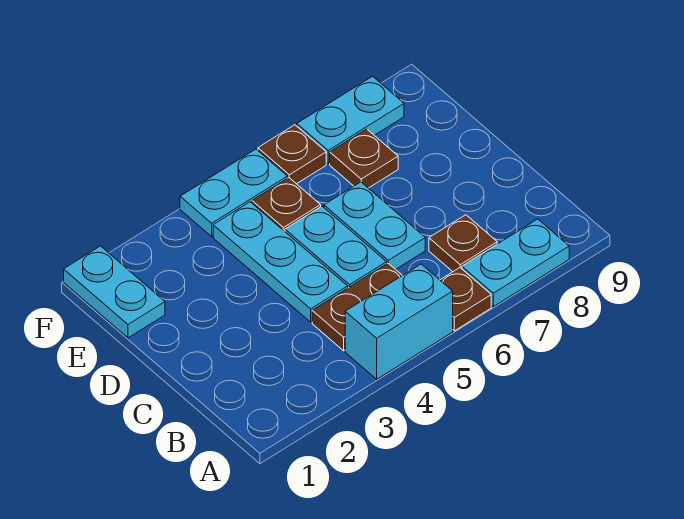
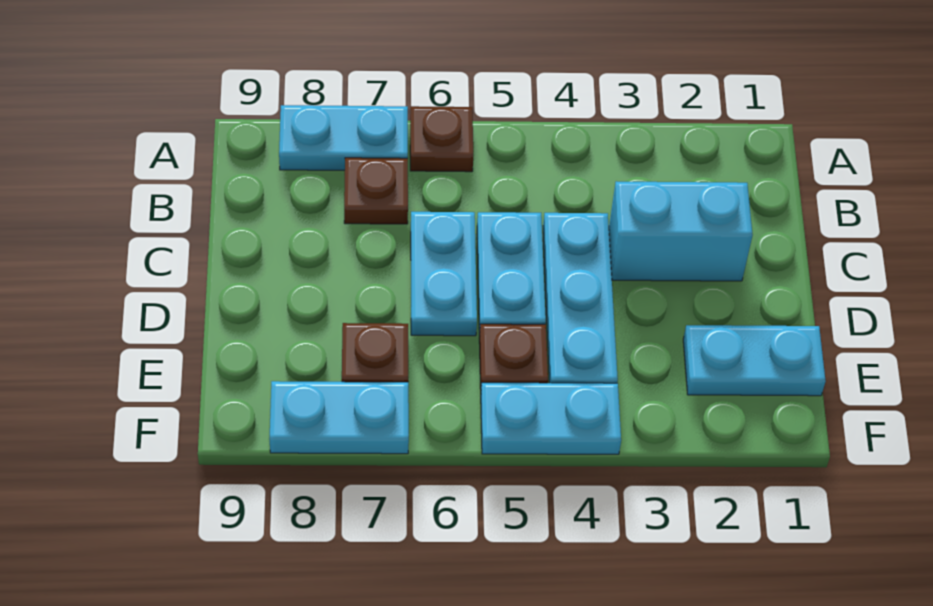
cyan 1x2 brick [345,264,453,379] -> cyan 1x2 brick moved to [609,181,753,281]
brown 1x2 plate [312,263,402,351] -> none
cyan 1x2 plate [64,246,165,338] -> cyan 1x2 plate turned to [683,325,826,396]
brown 1x1 plate [258,125,326,184] -> none

